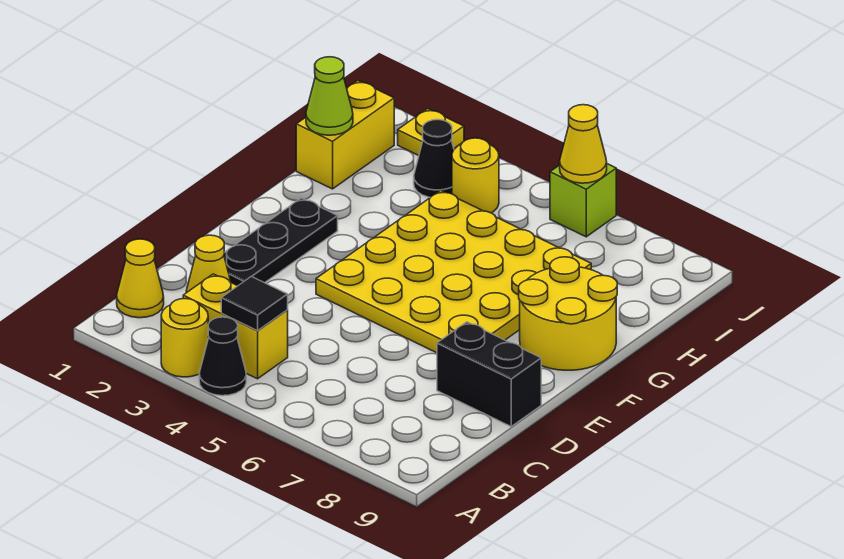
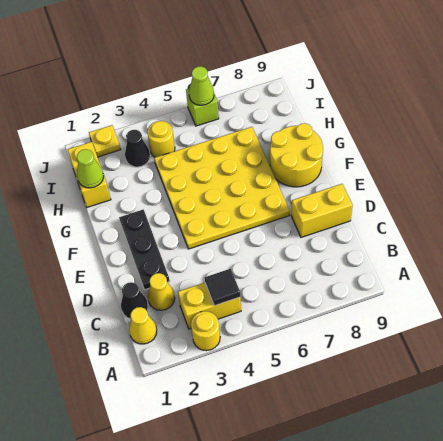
black 1x1 cone [199,317,246,396] -> black 1x1 cone moved to [121,282,148,319]
black 1x2 brick [437,322,541,426] -> yellow 1x2 brick [291,184,353,237]
yellow 1x1 cone [560,105,607,183] -> lime 1x1 cone [189,66,214,105]

